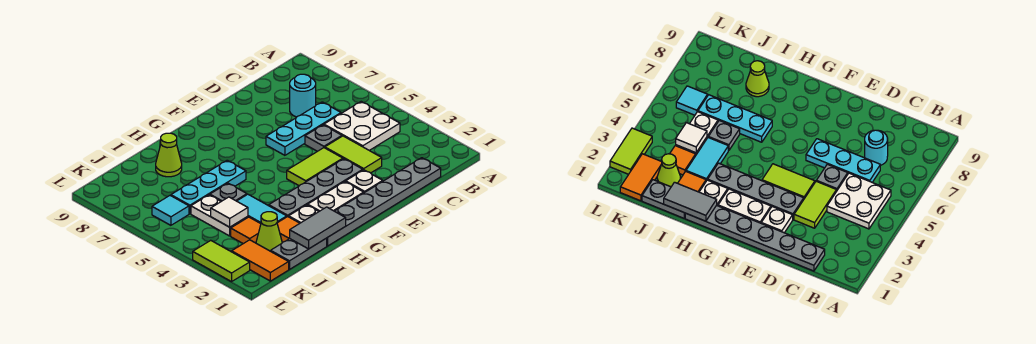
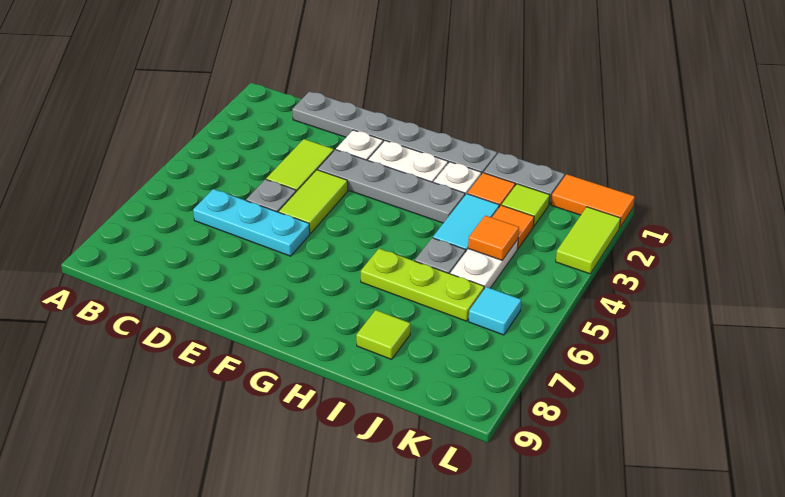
white 2x2 plate [324,102,400,150] -> none
cyan 1x1 round brick [290,74,316,117] -> none
lime 1x2 tile [287,148,343,186] -> lime 1x2 tile turned to [279,170,348,233]
grey 1x2 tile [290,207,346,249] -> none
cyan 1x3 plate [171,160,246,214] -> lime 1x3 plate [361,249,484,321]
lime 1x1 cone [156,133,182,177] -> lime 1x1 tile [356,310,410,359]
lime 1x1 cone [256,212,282,251] -> lime 1x1 tile [502,184,550,226]
white 1x1 tile [211,197,248,227] -> orange 1x1 tile [468,216,519,260]
orange 1x2 tile [232,240,289,281] -> orange 1x2 tile turned to [551,174,635,228]

